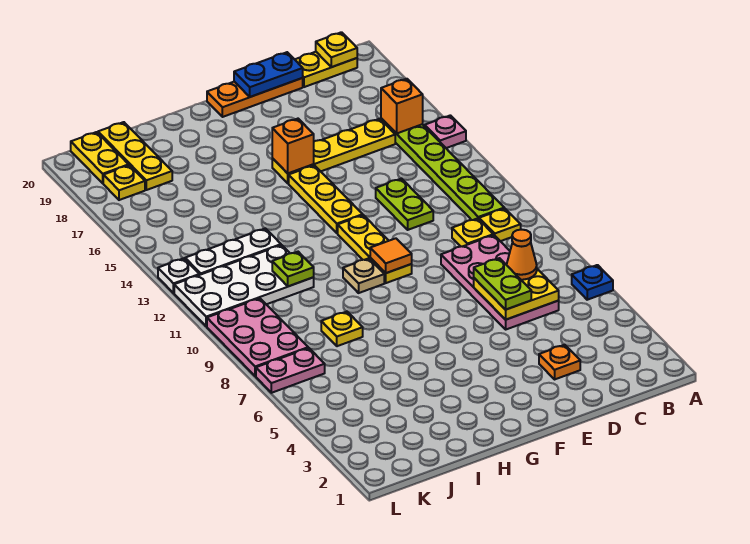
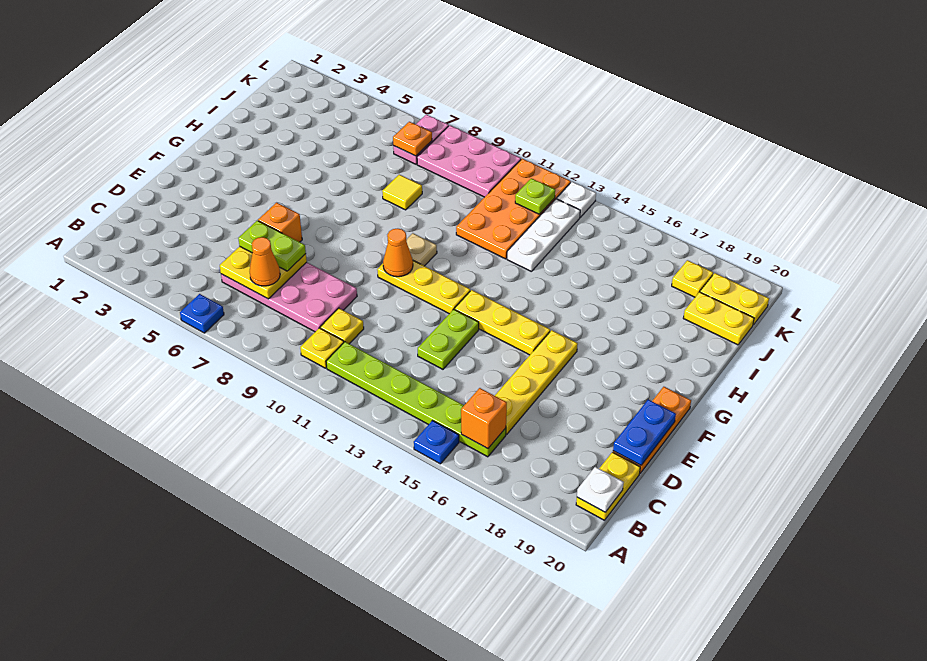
pink 1x1 plate [425,115,466,148] -> blue 1x1 plate [414,421,459,464]
yellow 1x1 plate [316,32,357,67] -> white 1x1 plate [577,467,624,512]
orange 1x1 plate [539,345,580,379] -> orange 1x1 plate moved to [393,122,432,156]
lime 1x2 plate [376,178,433,230] -> lime 1x2 plate turned to [418,309,479,369]
orange 1x1 tile [370,238,412,273] -> orange 1x1 cone [383,229,413,277]
orange 1x1 brick [272,119,314,173] -> orange 1x1 brick moved to [258,202,302,242]
yellow 1x1 plate [321,311,363,346] -> yellow 1x1 tile [382,175,422,210]
white 2x4 plate [174,245,314,326] -> orange 2x4 plate [456,159,571,259]
lime 1x1 plate [272,252,314,286] -> lime 1x1 plate moved to [515,178,555,214]
yellow 1x3 plate [98,122,172,190] -> yellow 1x2 plate [683,292,754,345]

